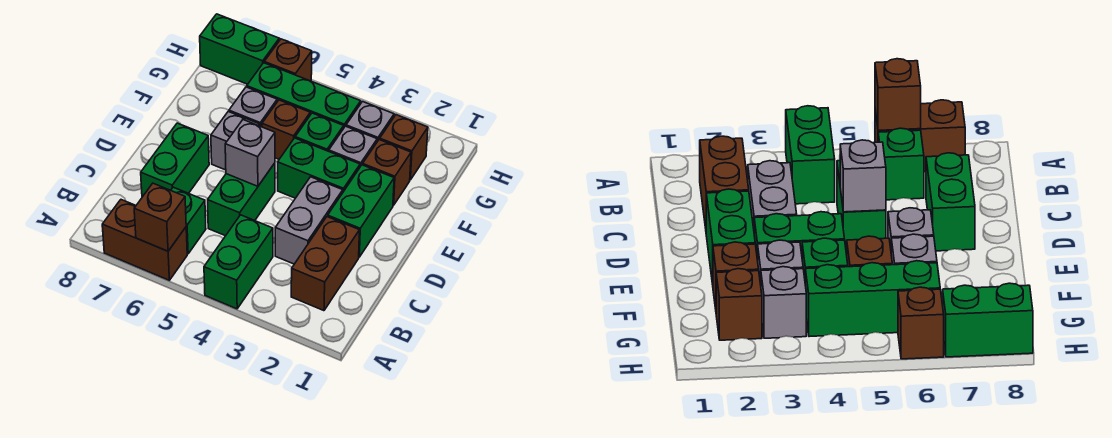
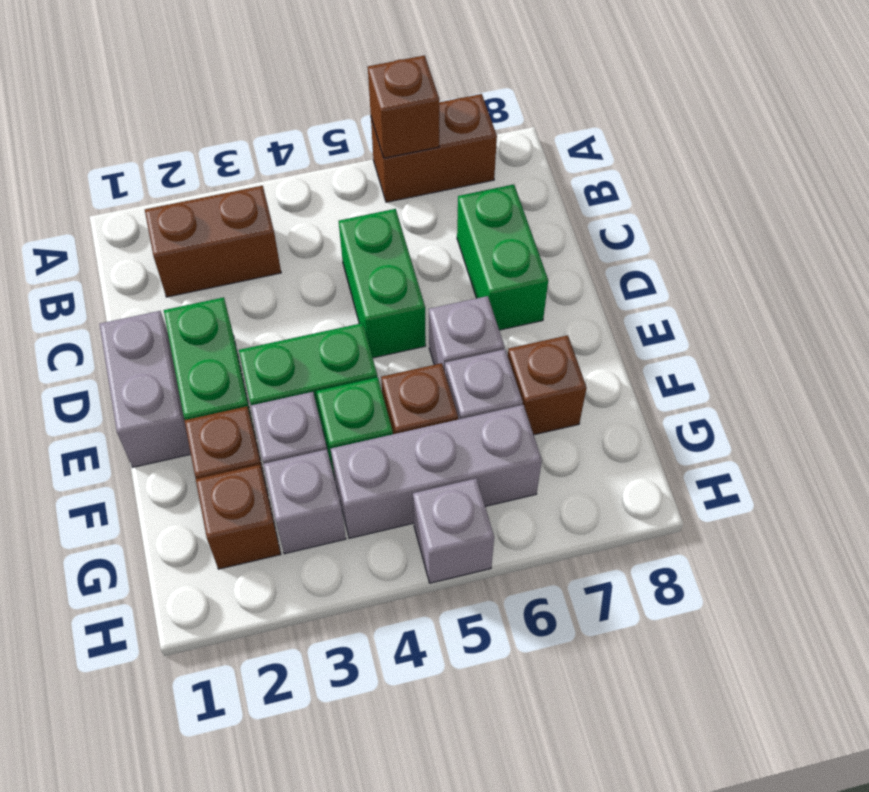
green 1x2 brick [204,215,273,309] -> none
brown 1x2 brick [291,217,360,311] -> brown 1x2 brick turned to [145,186,281,297]
green 1x1 brick [171,187,206,254] -> none
grey 1x2 brick [275,177,343,264] -> grey 1x2 brick moved to [99,311,191,467]
grey 1x1 brick [225,120,275,186] -> grey 1x1 brick moved to [413,478,494,583]
green 1x3 brick [247,63,361,127] -> grey 1x3 brick [331,405,542,538]
brown 1x1 brick [264,39,312,81] -> brown 1x1 brick moved to [508,335,587,435]
green 1x2 brick [200,14,279,84] -> none

